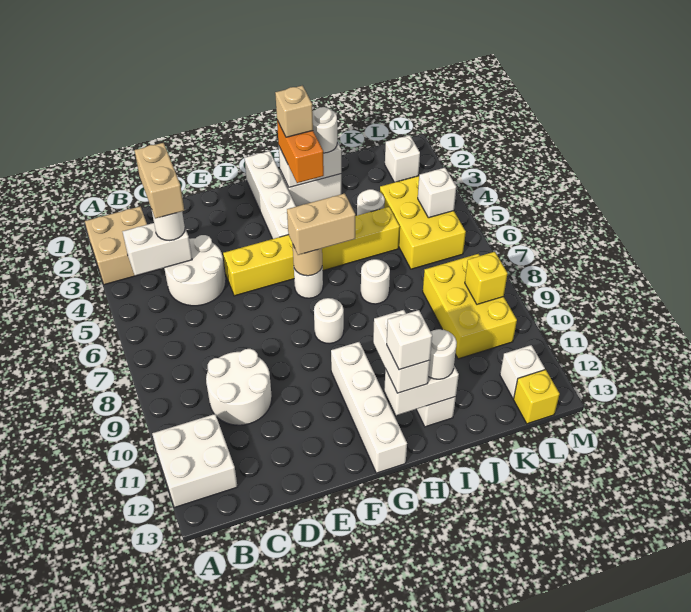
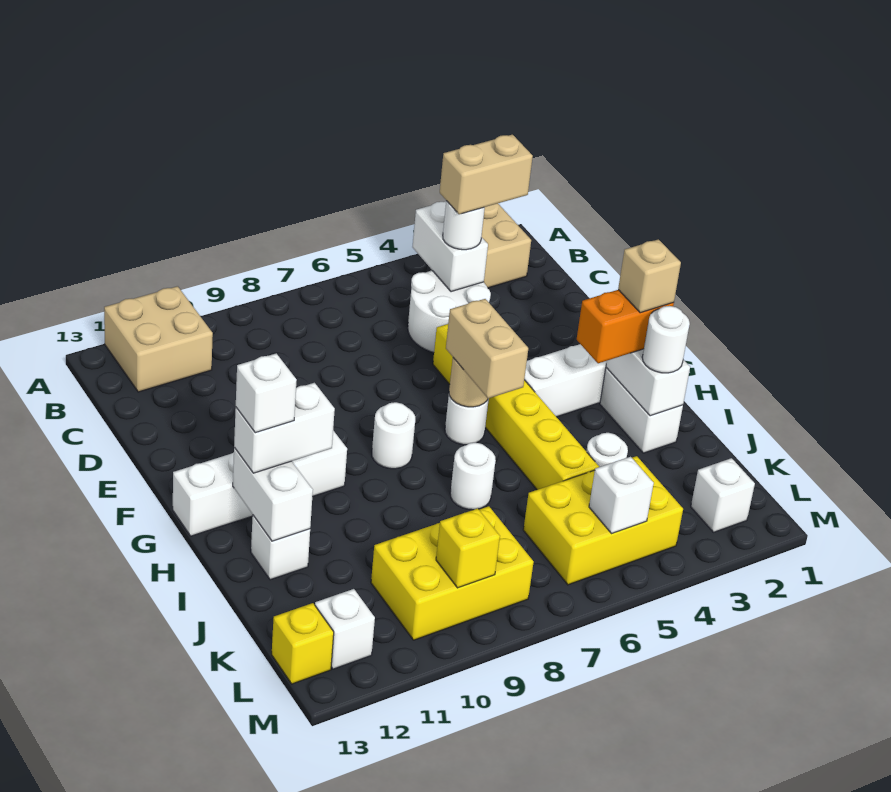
white 2x2 brick [152,414,238,507] -> tan 2x2 brick [104,286,213,392]
white 2x2 round brick [206,349,272,425] -> none
white 1x1 round brick [428,329,457,379] -> none

